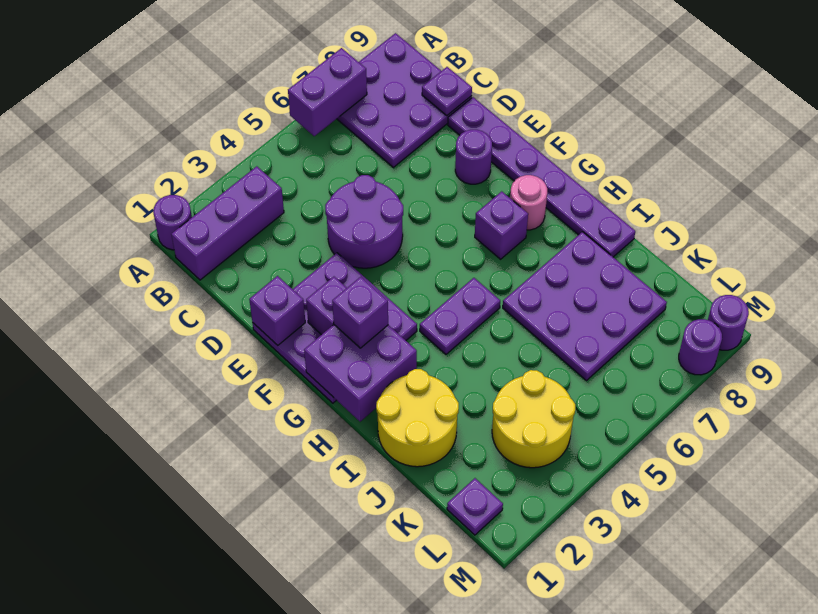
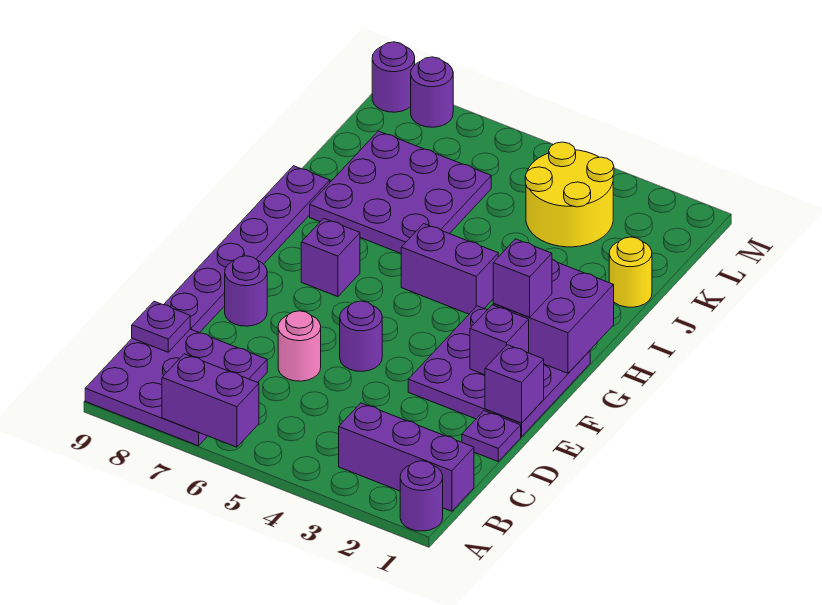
purple 2x2 round brick [325,175,403,268] -> purple 1x1 round brick [340,301,382,371]
pink 1x1 round brick [510,175,547,230] -> pink 1x1 round brick moved to [278,311,321,381]
purple 1x2 plate [420,278,500,354] -> purple 1x2 brick [401,224,498,314]
yellow 2x2 round brick [376,369,459,467] -> yellow 1x1 round brick [609,237,652,307]
purple 1x1 plate [447,478,503,535] -> purple 1x1 plate moved to [462,411,521,461]

